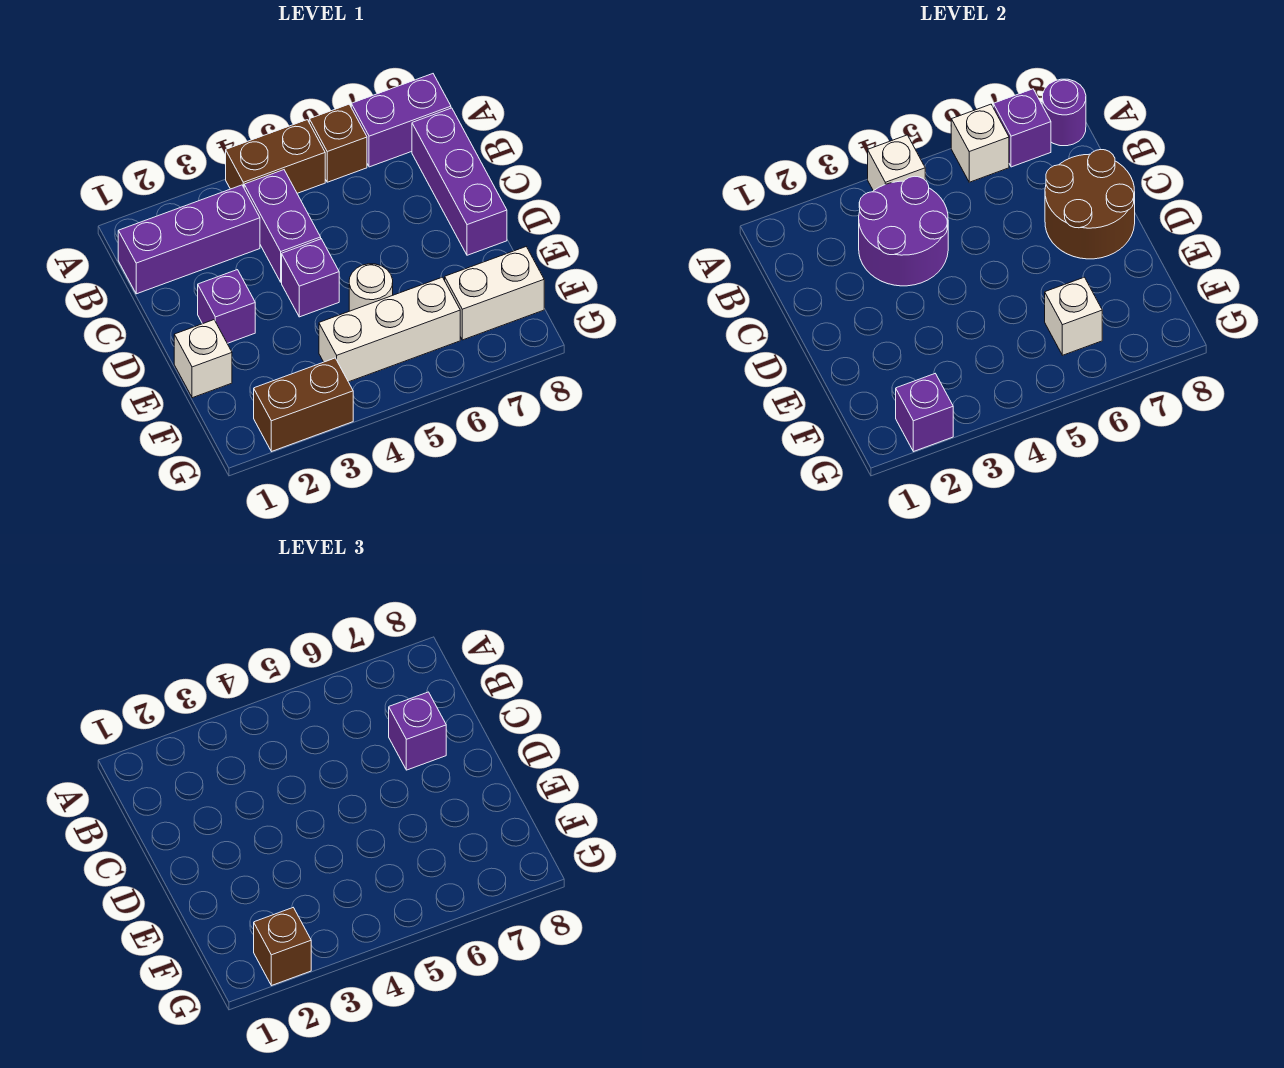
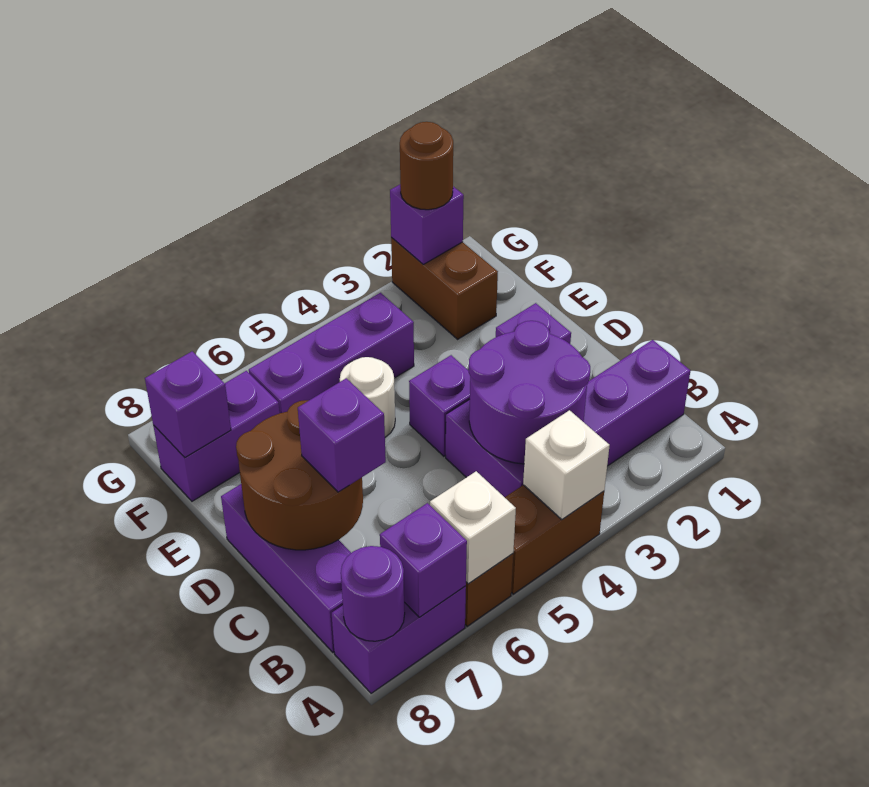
white 1x1 brick [174,320,232,398] -> none
white 1x3 brick [319,277,460,382] -> purple 1x3 brick [249,293,414,413]
white 1x1 brick [1045,277,1102,355] -> none
white 1x2 brick [445,247,544,340] -> purple 1x2 brick [153,371,280,501]
none -> purple 1x1 brick [145,351,231,457]
brown 1x2 brick [254,358,353,452] -> brown 1x2 brick turned to [391,237,498,339]
brown 1x1 brick [254,908,311,986] -> brown 1x1 round brick [400,122,453,210]

